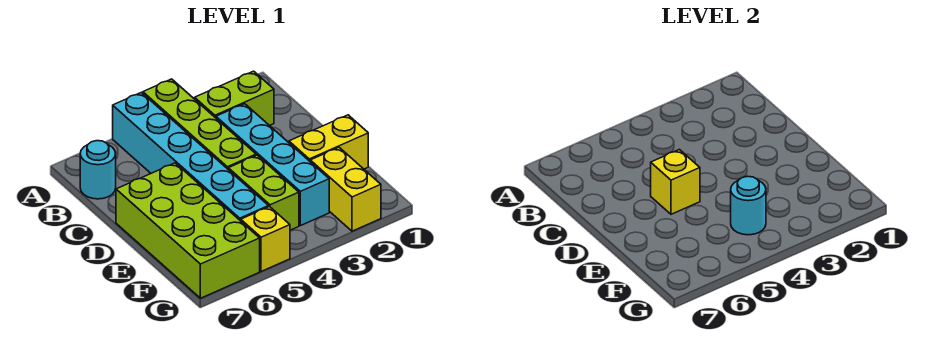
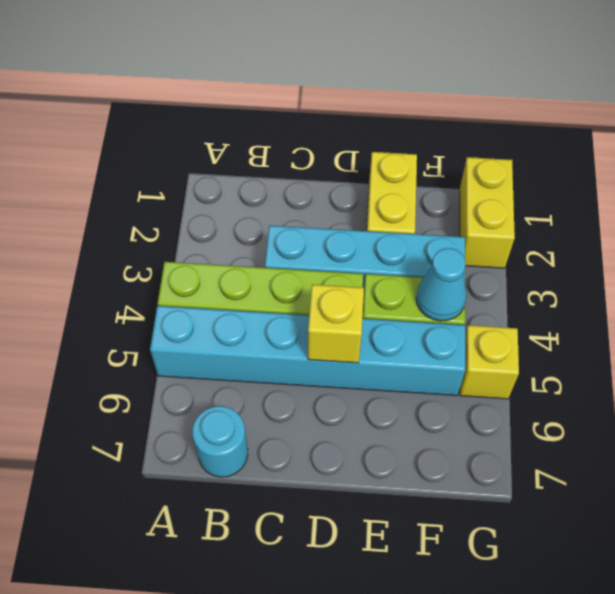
lime 1x2 brick [195,71,274,126] -> none
lime 2x4 brick [116,163,260,298] -> none
yellow 1x2 brick [310,148,381,231] -> yellow 1x2 brick turned to [460,157,515,268]
cyan 1x1 round brick [731,176,766,235] -> cyan 1x1 cone [416,248,467,321]

